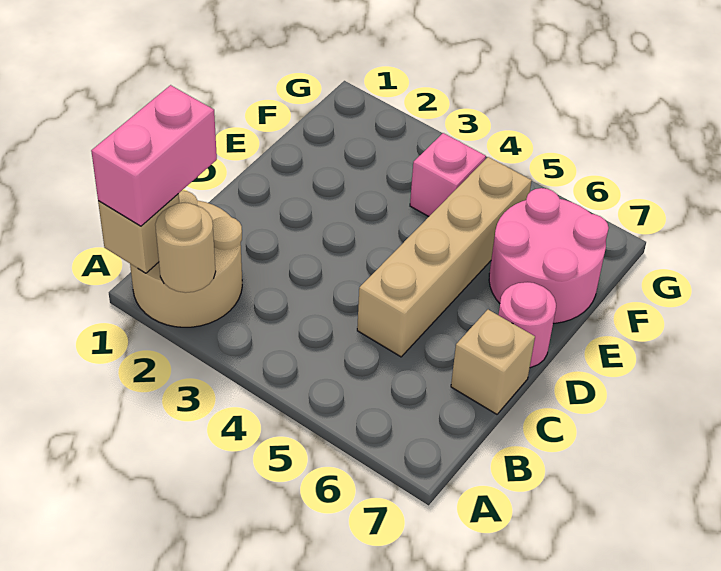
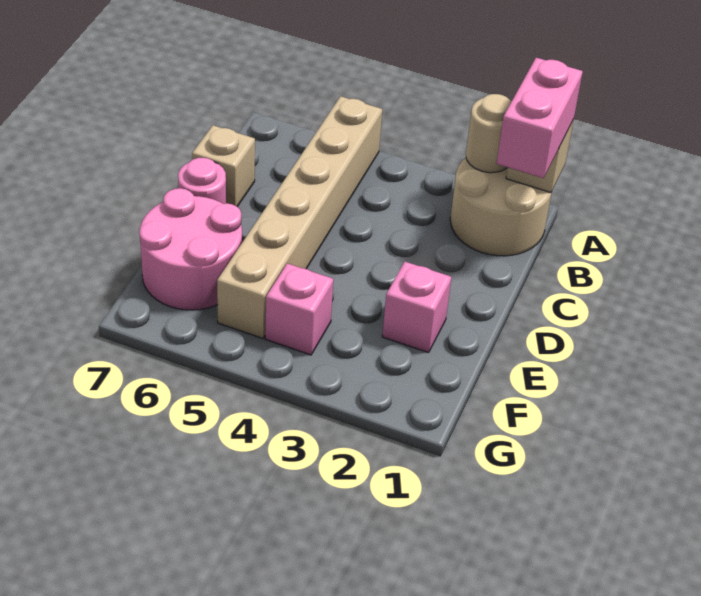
tan 1x4 brick [357,157,532,357] -> tan 1x6 brick [217,96,382,338]
none -> pink 1x1 brick [382,262,451,353]

